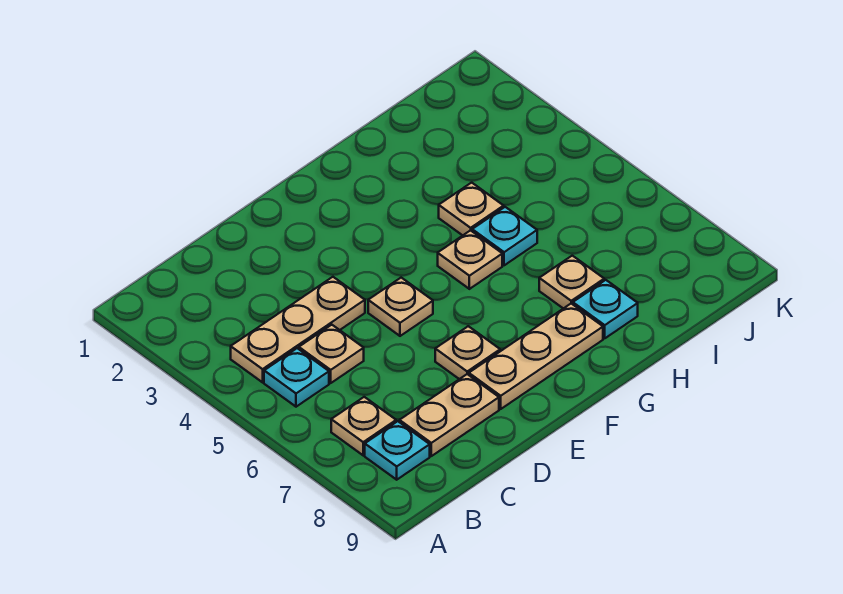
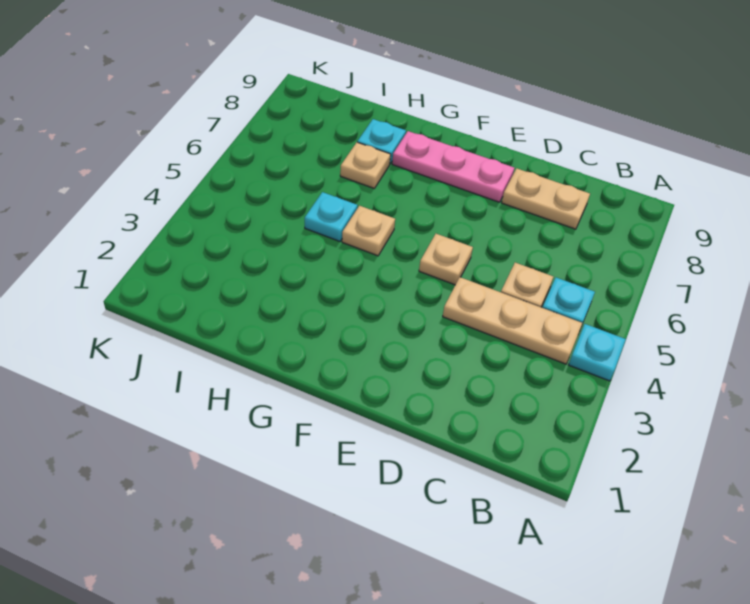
tan 1x1 plate [331,397,396,455] -> none
cyan 1x1 plate [365,421,430,480] -> cyan 1x1 plate moved to [569,324,626,381]
tan 1x1 plate [435,326,500,379] -> none
tan 1x3 plate [469,304,603,409] -> pink 1x3 plate [392,131,514,202]
tan 1x1 plate [439,183,504,236] -> none

